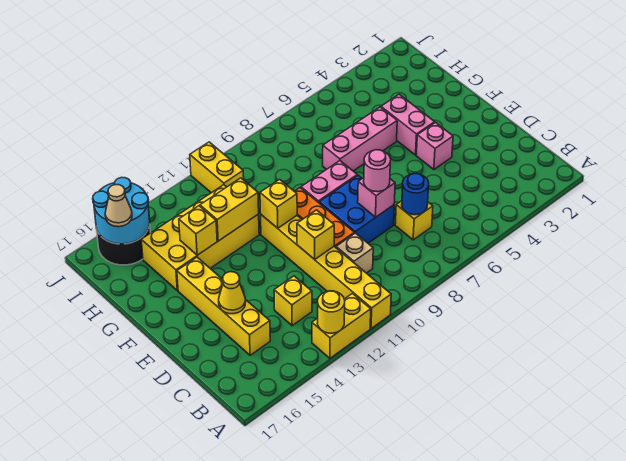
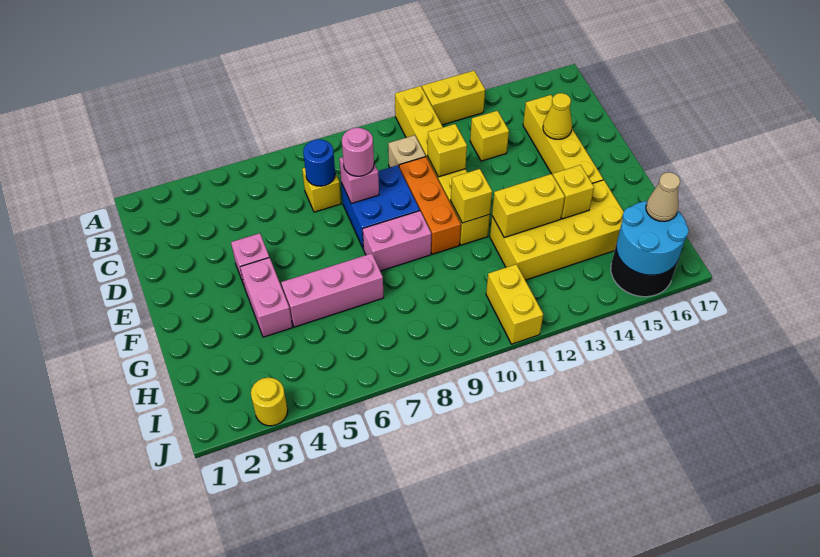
yellow 1x1 round brick [317,291,345,333] -> yellow 1x1 round brick moved to [251,378,288,426]

